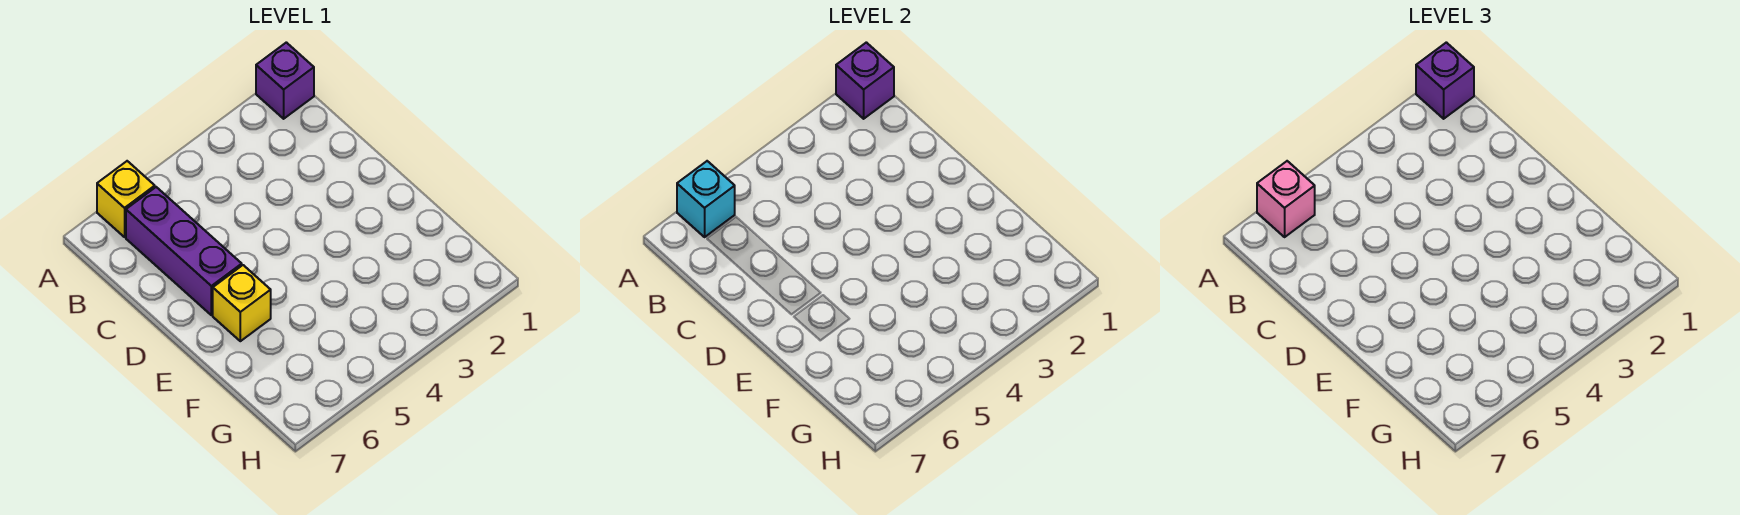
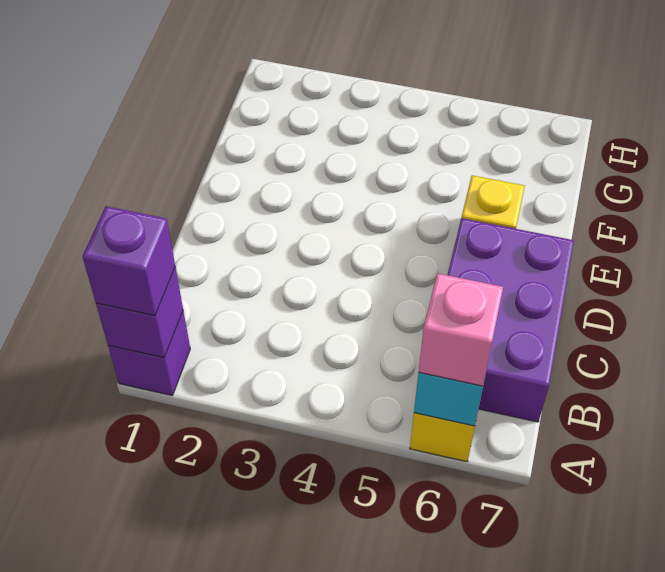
purple 1x3 brick [126,187,242,315] -> purple 2x3 brick [448,218,574,422]

